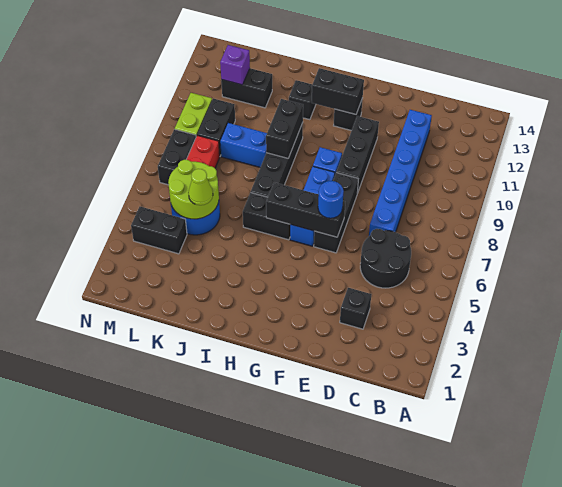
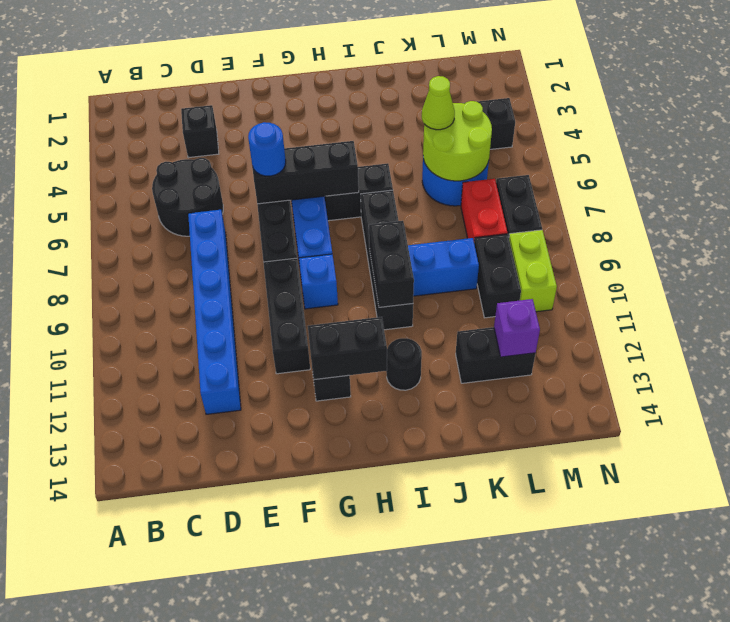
black 1x1 brick [289,80,316,120] -> black 1x1 round brick [386,338,422,390]

